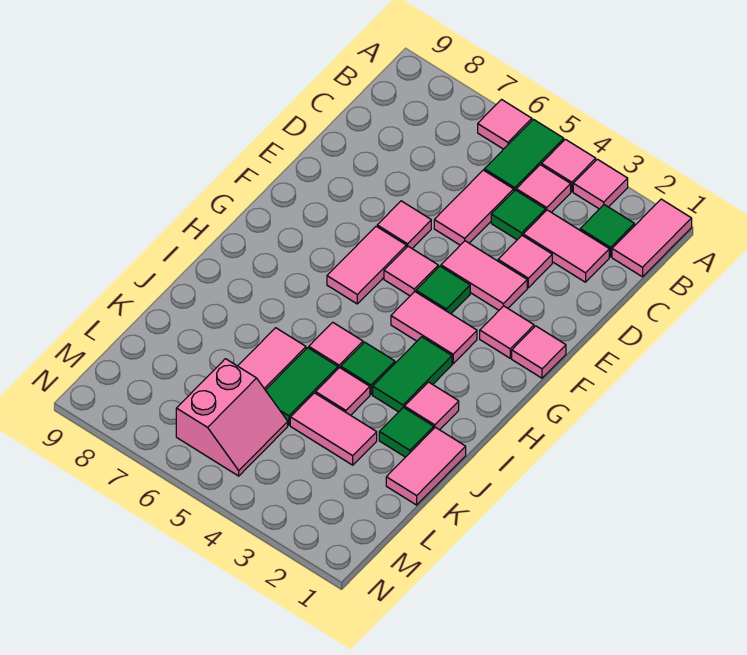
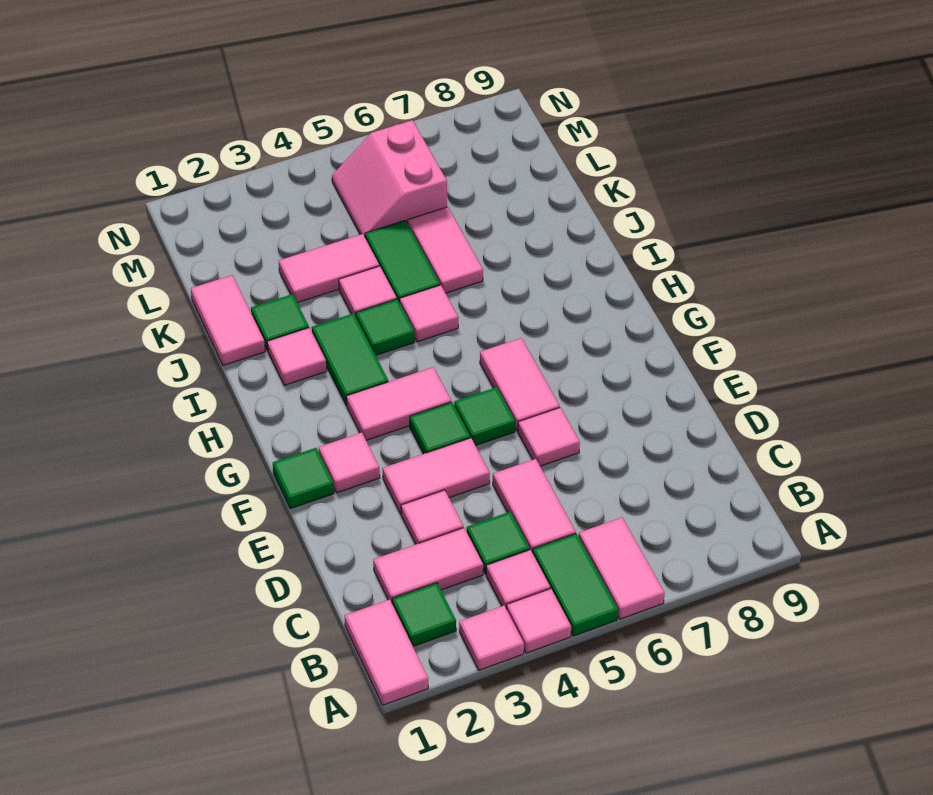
pink 1x1 tile [478,100,532,149] -> pink 1x2 tile [579,518,665,619]
pink 1x1 tile [512,326,566,378] -> green 1x1 tile [273,448,334,509]
pink 1x1 tile [384,246,438,296] -> green 1x1 tile [454,387,515,446]

